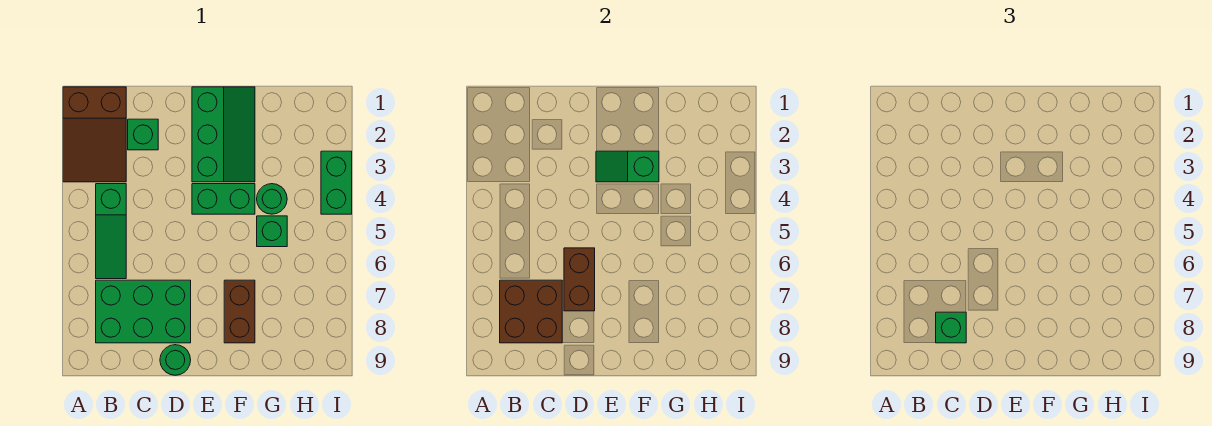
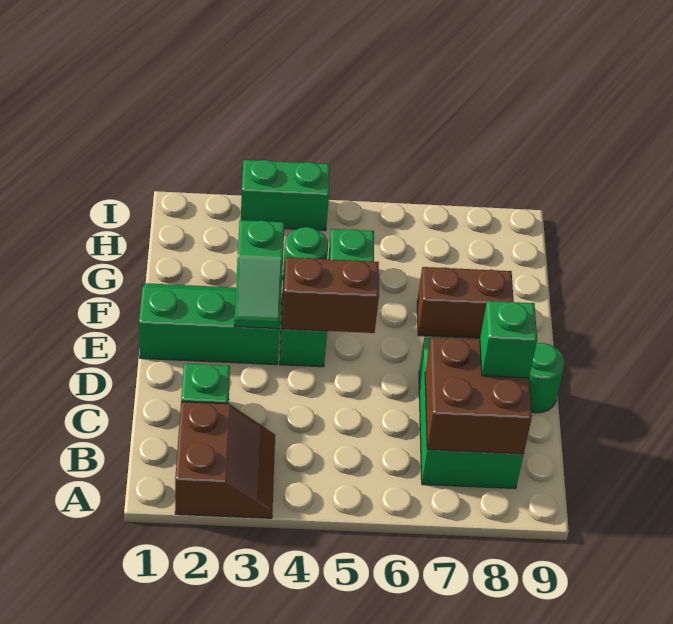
brown 2x3 slope [63,87,126,182] -> brown 2x2 slope [175,402,275,518]
green 1x3 slope [96,184,126,279] -> none
brown 1x2 brick [564,248,595,311] -> brown 1x2 brick moved to [282,257,379,333]

